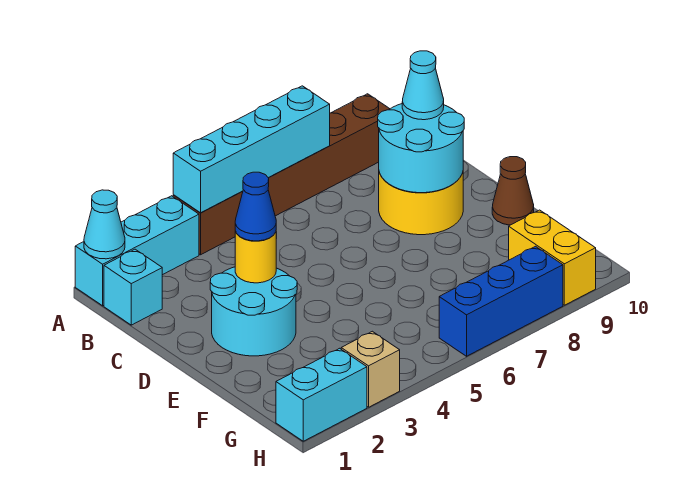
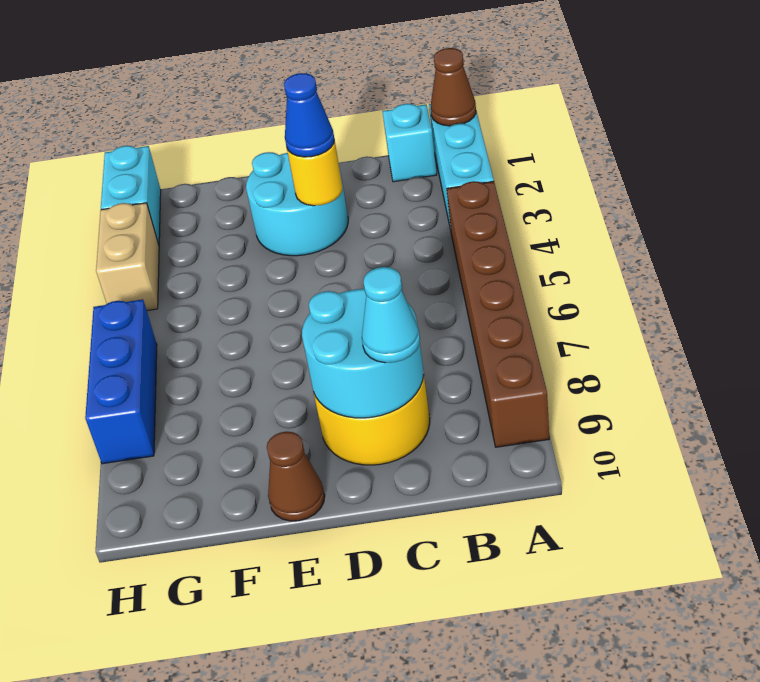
cyan 1x1 cone [84,190,125,259] -> brown 1x1 cone [431,48,476,126]
cyan 1x4 brick [173,86,330,213] -> none
yellow 1x2 brick [509,210,596,305] -> none
tan 1x1 brick [341,331,400,407] -> tan 1x2 brick [96,203,159,311]

